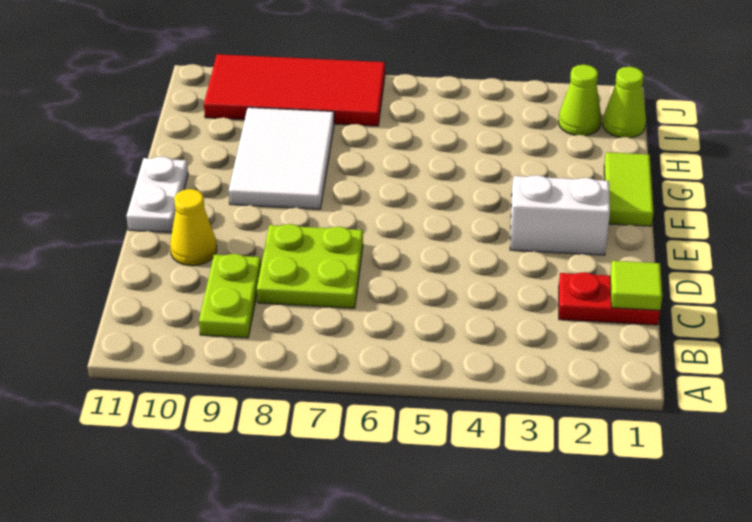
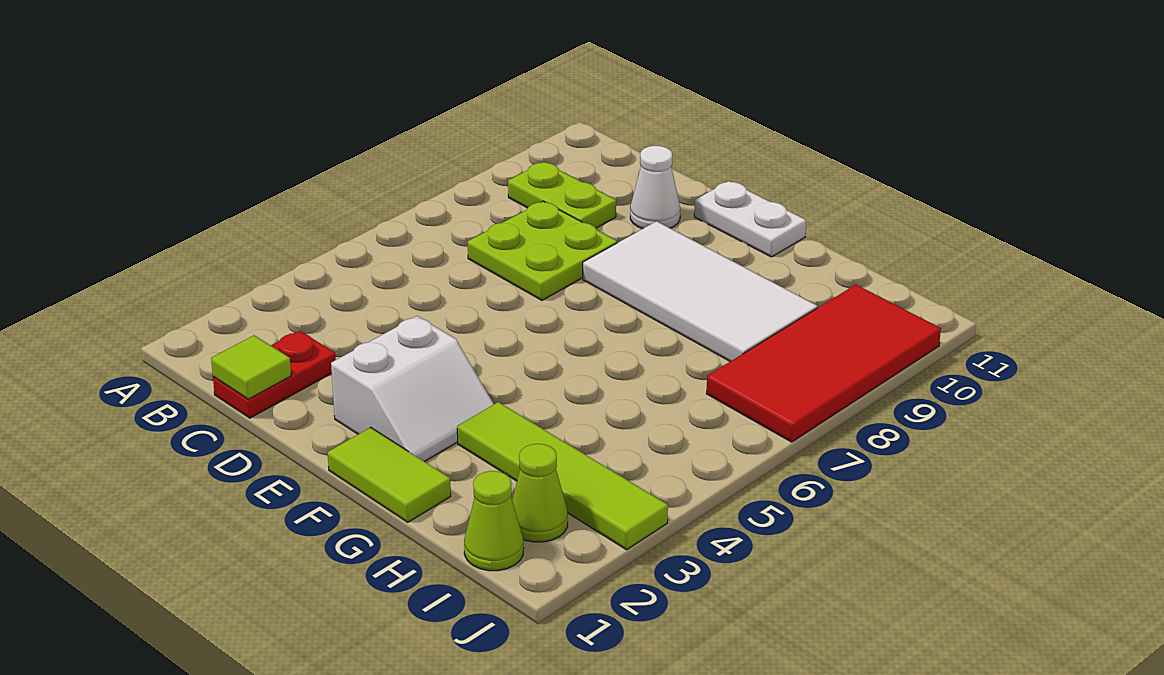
yellow 1x1 cone [170,189,217,266] -> white 1x1 cone [630,146,680,229]
white 2x3 tile [229,107,334,209] -> white 2x4 tile [583,221,817,361]
none -> lime 1x4 tile [457,402,668,550]

